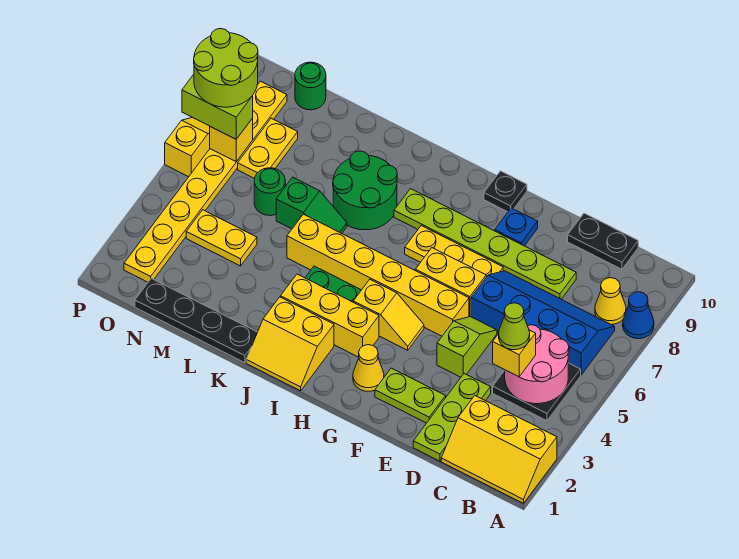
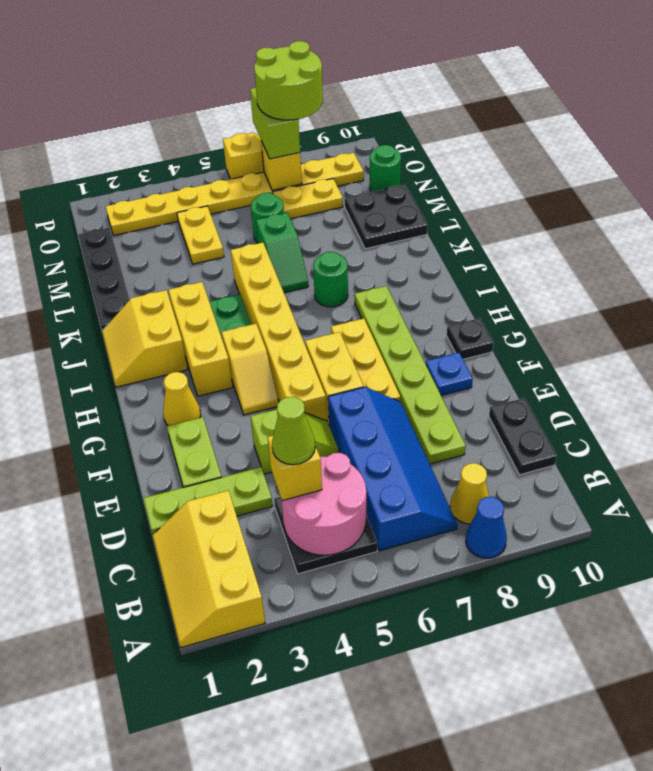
green 2x2 round brick [333,151,397,230] -> green 1x1 round brick [313,252,348,307]
none -> black 2x2 plate [345,185,428,249]

